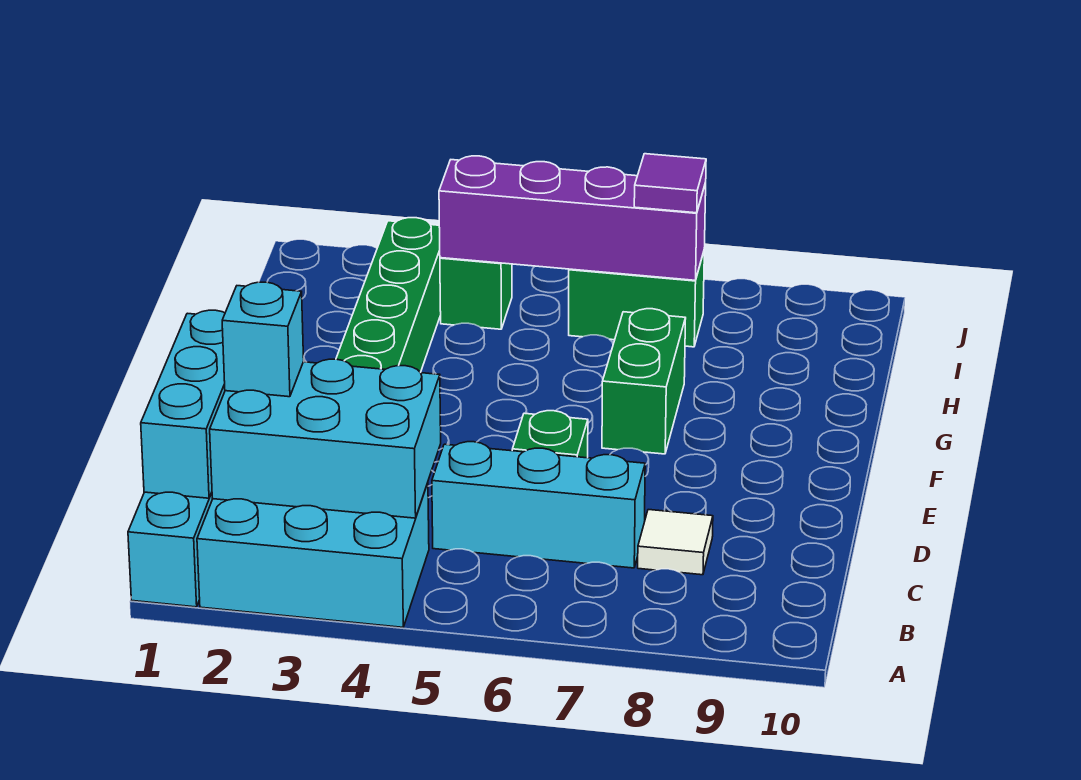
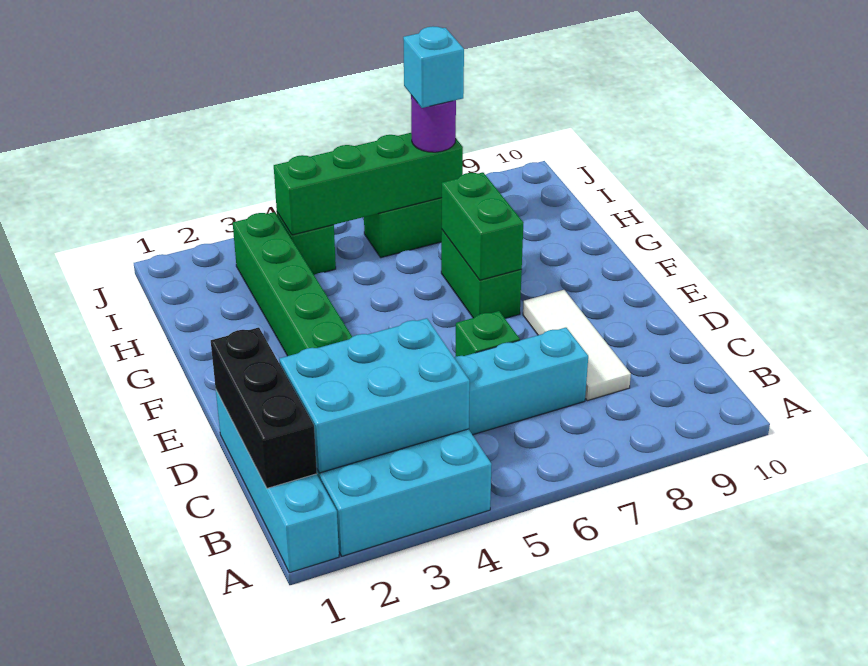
cyan 1x3 brick [141,310,225,498] -> black 1x3 brick [211,328,317,488]
cyan 1x1 brick [222,282,304,397] -> cyan 1x1 brick moved to [403,26,464,108]
white 1x1 tile [638,510,713,575] -> white 1x3 tile [523,290,631,401]
none -> green 1x2 brick [442,172,523,280]
purple 1x4 brick [439,156,706,280] -> green 1x4 brick [274,133,463,235]
purple 1x1 tile [634,154,706,213] -> purple 1x1 round brick [411,95,456,152]

